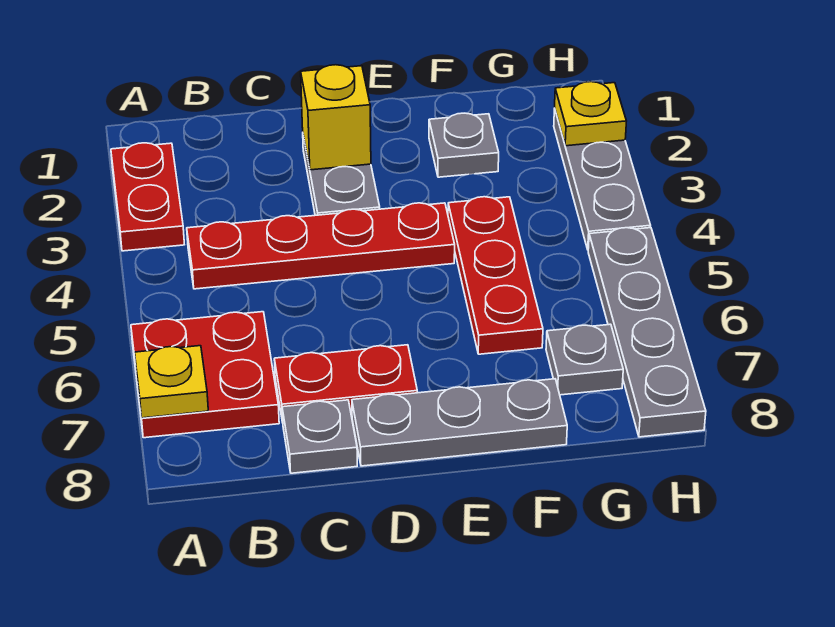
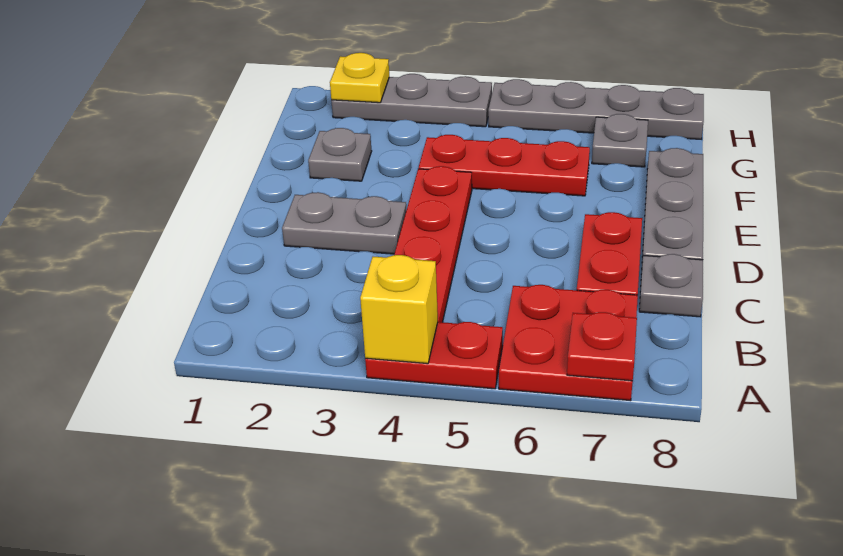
red 1x2 plate [111,143,184,251] -> red 1x2 plate moved to [365,322,503,389]
yellow 1x1 plate [135,346,208,418] -> red 1x1 plate [567,312,637,381]
yellow 1x1 brick [301,65,371,170] -> yellow 1x1 brick moved to [360,255,438,364]

